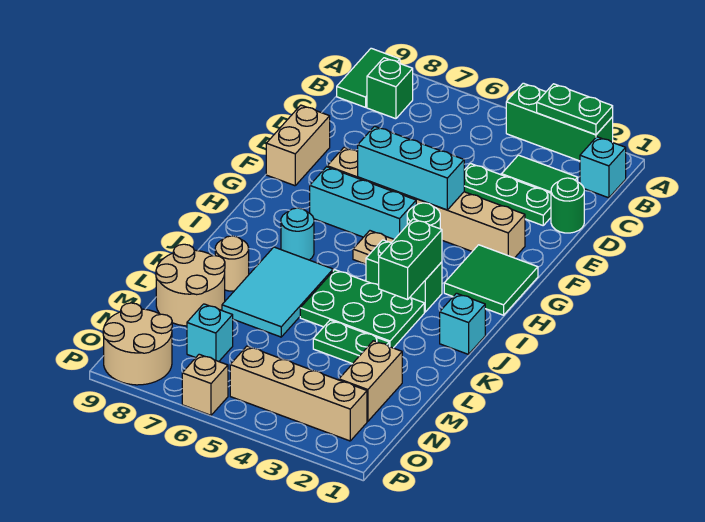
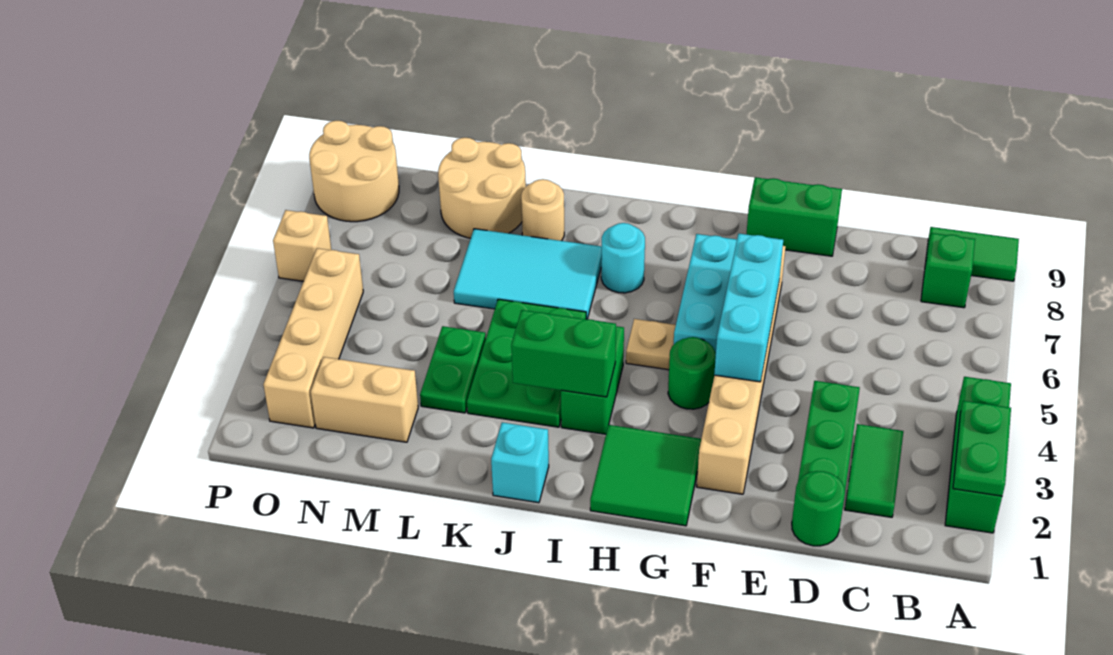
cyan 1x1 brick [580,137,626,198] -> none
tan 1x2 brick [266,105,330,186] -> green 1x2 brick [746,177,842,256]
cyan 1x1 brick [187,304,233,362] -> none

